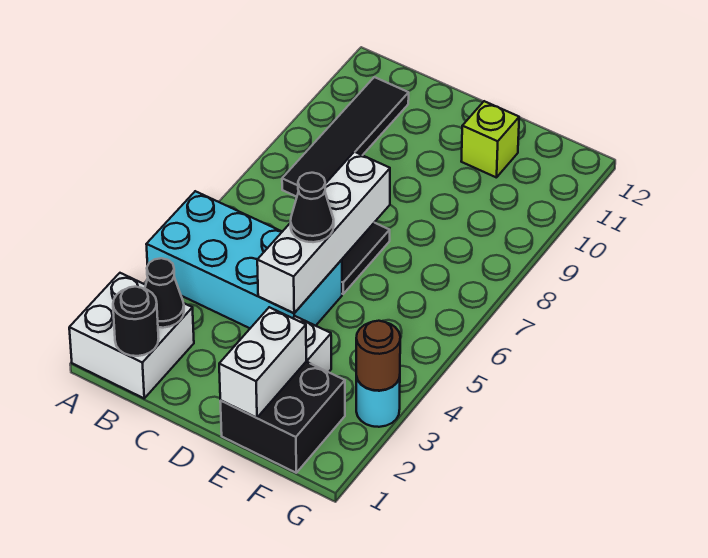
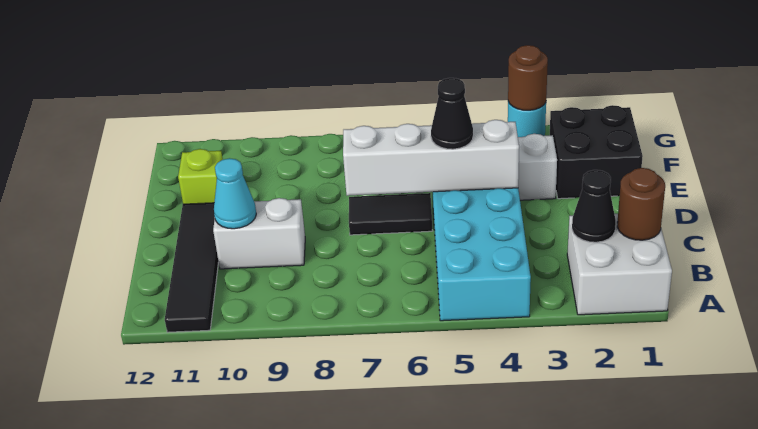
black 1x1 round brick [113,287,159,356] -> brown 1x1 round brick [617,168,665,240]
black 1x4 tile [282,77,409,197] -> black 1x4 tile turned to [165,203,219,332]
none -> cyan 1x1 cone [214,158,256,229]
white 1x2 brick [219,307,306,418] -> white 1x2 brick moved to [213,198,305,269]

